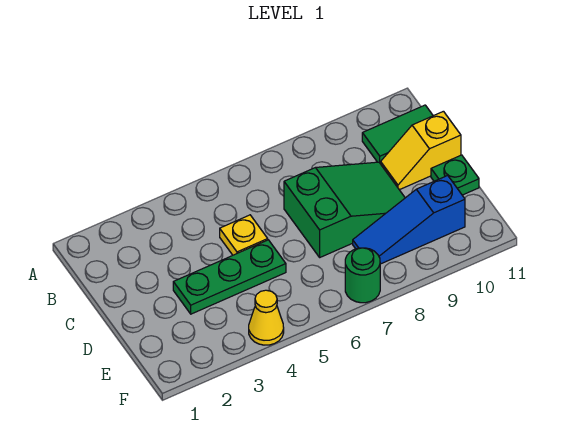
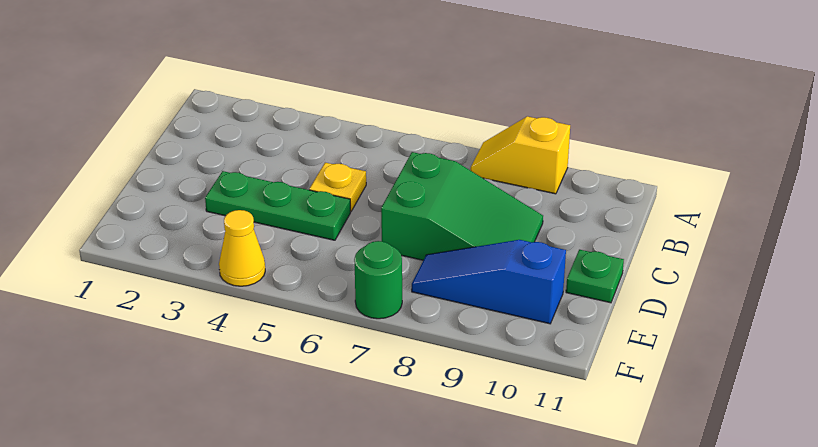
green 1x2 tile [362,105,433,164] -> none
yellow 1x2 slope [381,111,461,190] -> yellow 1x2 slope moved to [470,116,570,194]

